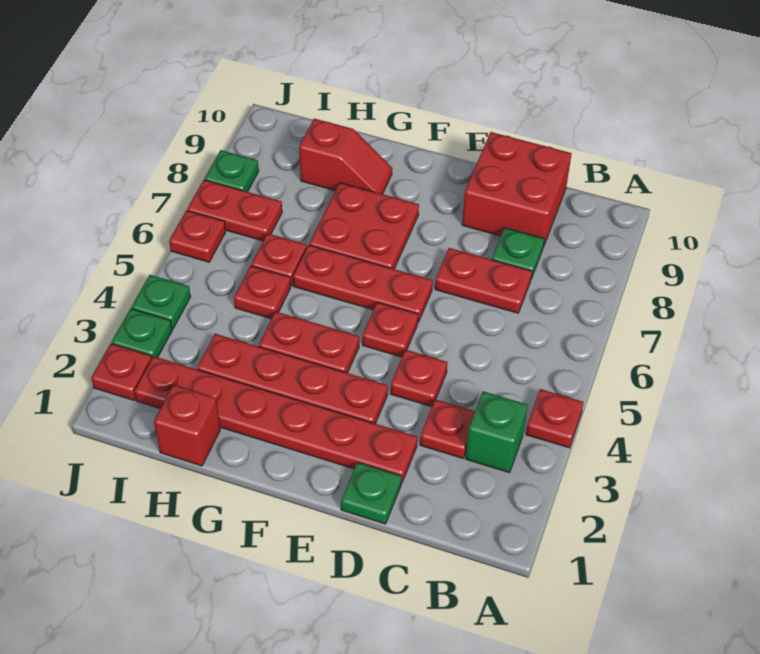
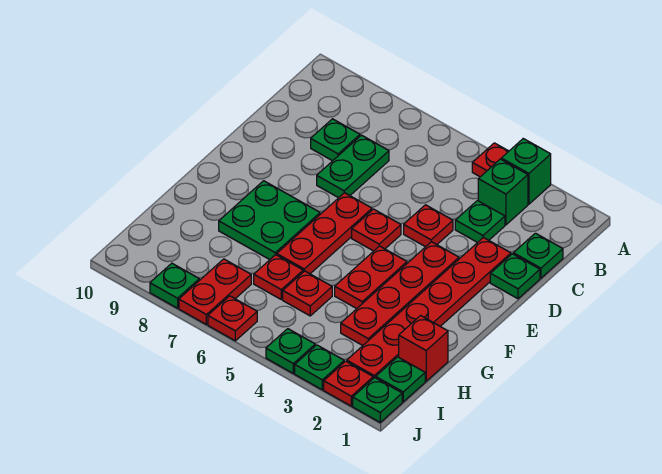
none -> green 1x1 brick [501,139,551,204]
none -> green 1x1 plate [513,233,563,278]
red 1x1 plate [420,399,475,458] -> green 1x1 plate [455,201,505,243]
red 1x2 plate [435,248,532,313] -> green 1x2 plate [317,135,389,198]
red 2x2 brick [462,132,572,247] -> none
red 2x2 plate [309,183,419,269] -> green 2x2 plate [219,181,320,260]
red 1x2 slope [299,119,392,194] -> none
none -> green 1x1 plate [376,357,425,402]
none -> green 1x1 plate [353,378,402,422]

